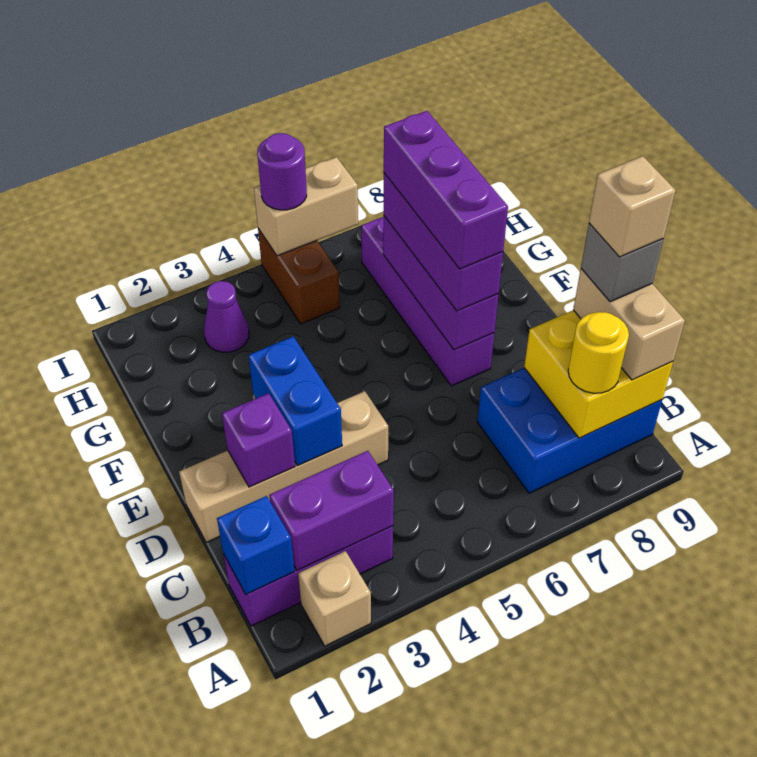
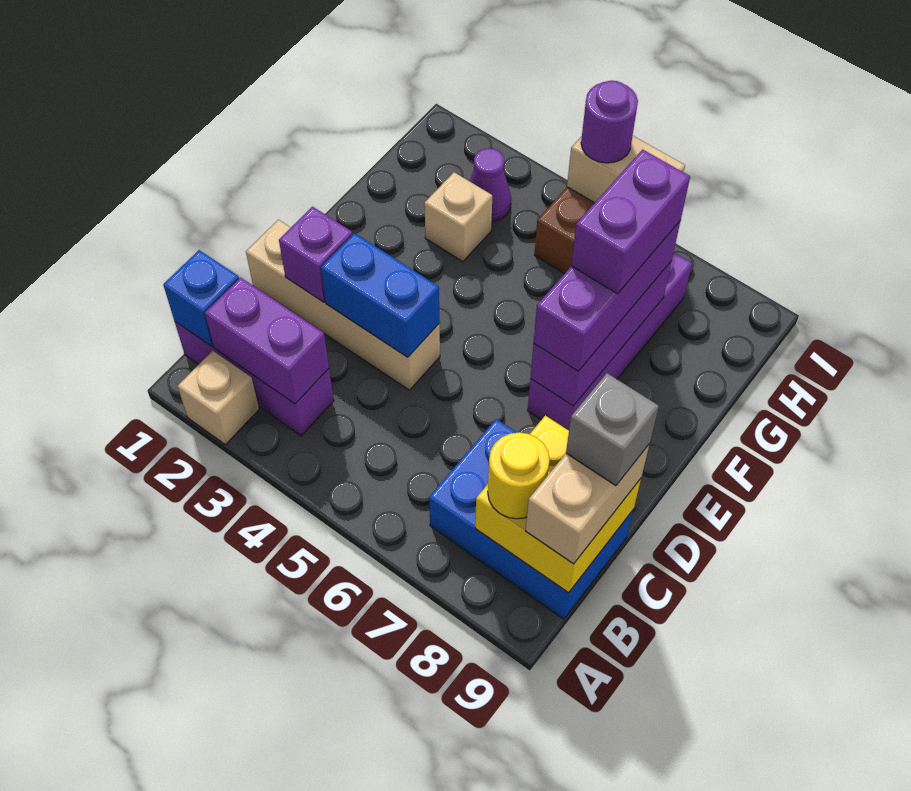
tan 1x1 brick [589,156,676,257] -> tan 1x1 brick moved to [424,172,492,262]
blue 1x2 brick [248,336,342,466] -> blue 1x2 brick turned to [321,233,439,357]
purple 1x3 brick [384,111,508,269] -> purple 1x2 brick [571,150,690,294]

